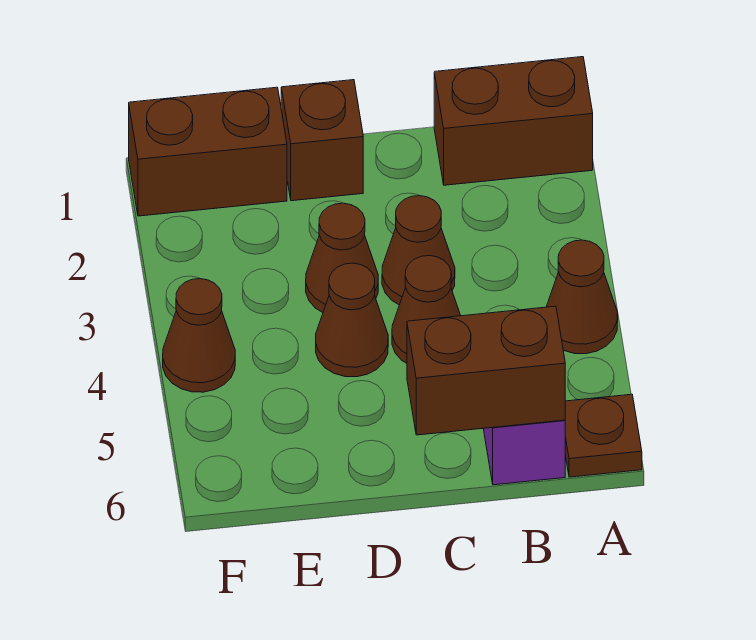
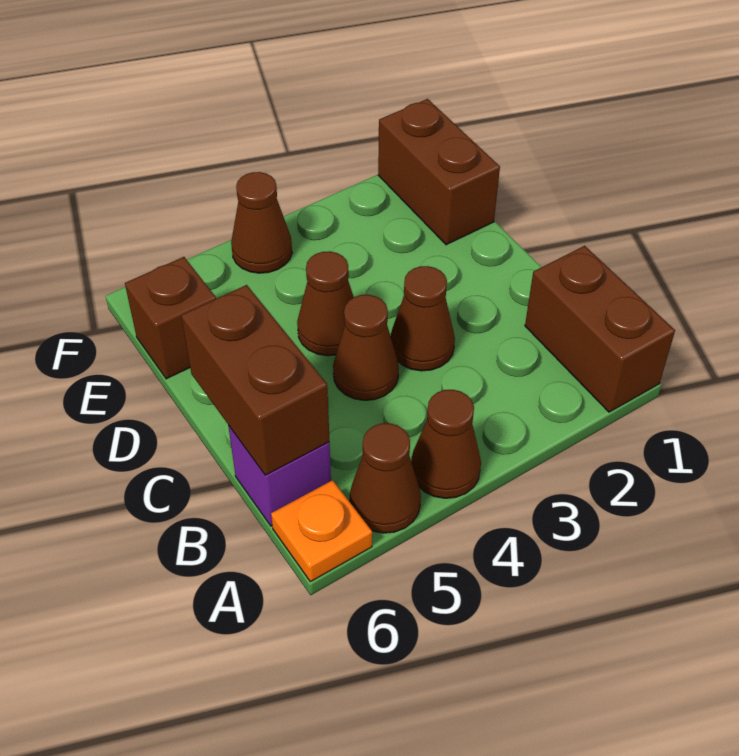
brown 1x1 plate [565,394,642,477] -> orange 1x1 plate [271,480,372,582]
brown 1x1 brick [281,80,363,201] -> brown 1x1 brick moved to [125,257,216,379]
brown 1x1 cone [306,203,378,312] -> brown 1x1 cone moved to [350,423,421,533]

